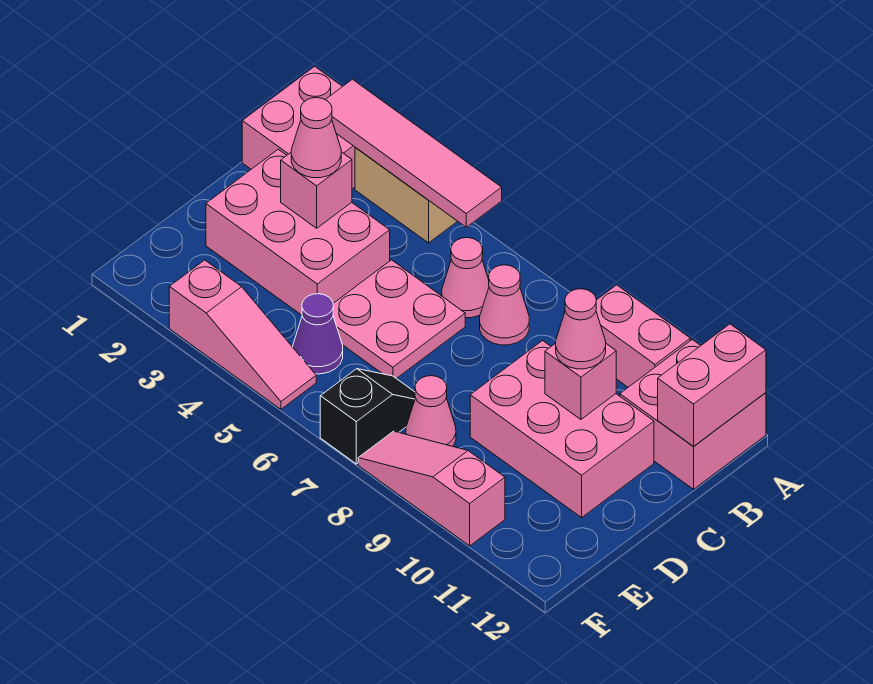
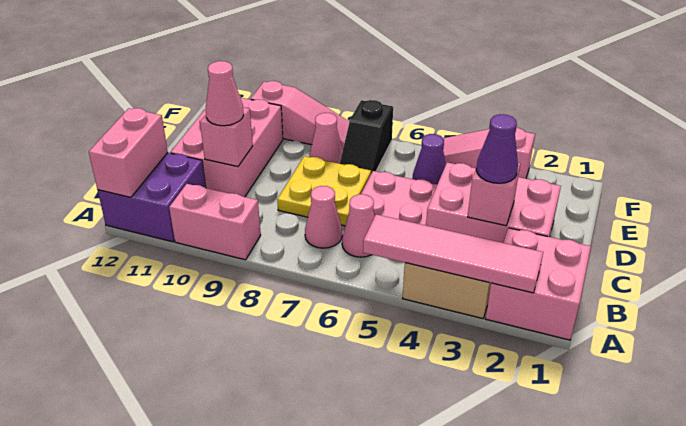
pink 2x2 brick [620,340,766,489] -> purple 2x2 brick [98,153,206,242]
pink 1x1 cone [291,98,341,178] -> purple 1x1 cone [476,114,518,183]
none -> yellow 2x2 plate [277,156,371,226]
pink 2x3 brick [470,341,654,518] -> pink 2x3 brick turned to [170,98,283,197]

